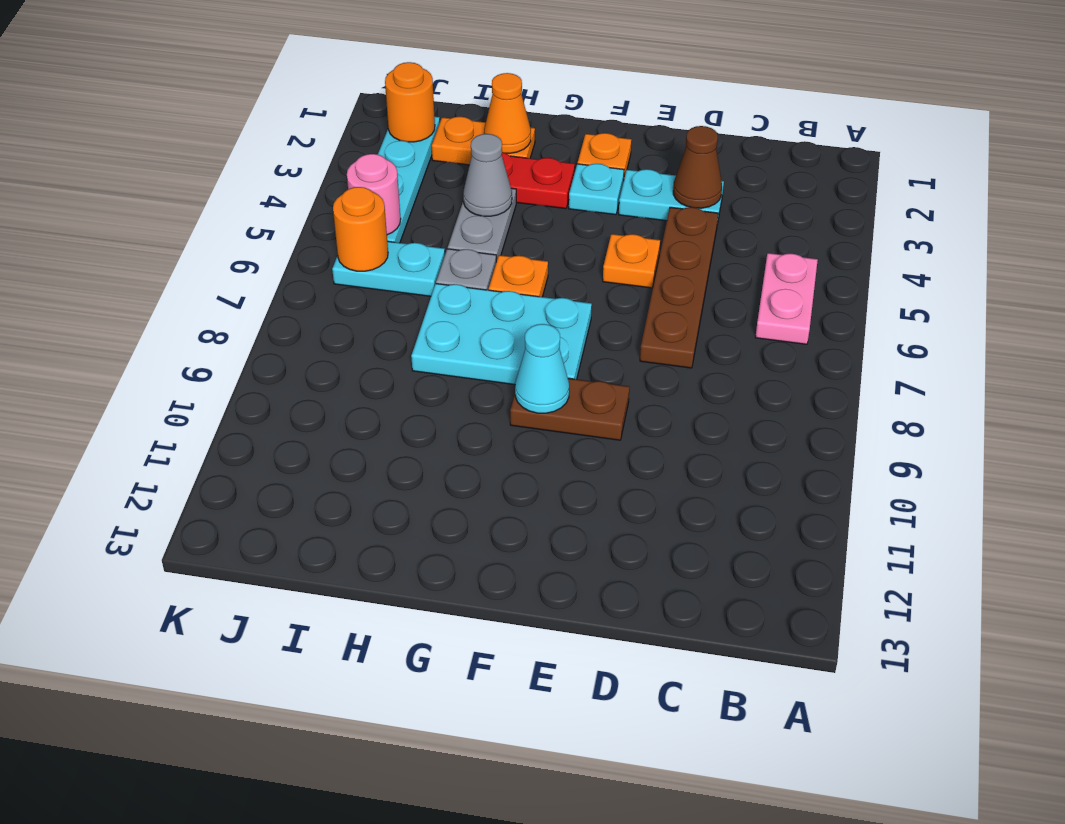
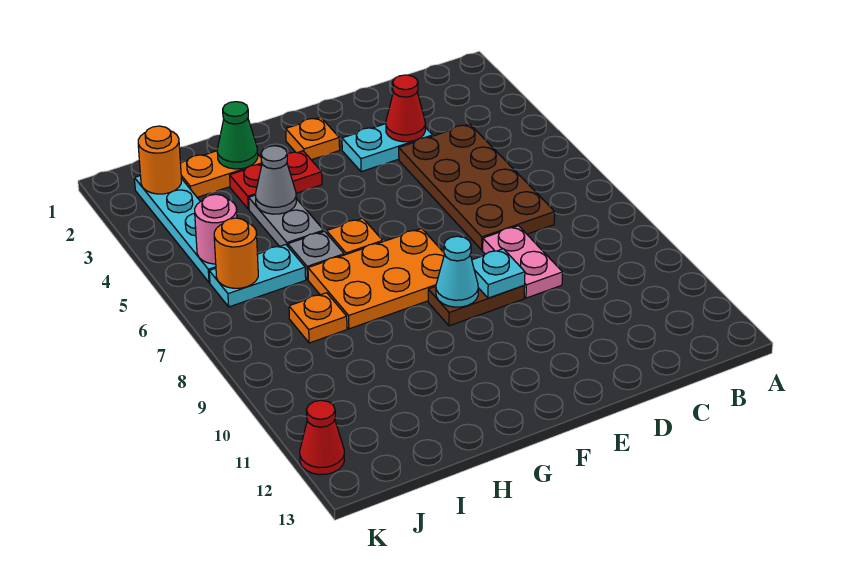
pink 1x2 plate [755,253,818,344] -> pink 1x2 plate moved to [483,226,563,298]
brown 1x1 cone [673,126,722,208] -> red 1x1 cone [386,75,425,142]
brown 1x4 plate [640,207,718,368] -> brown 2x4 plate [399,124,555,250]
orange 1x1 plate [603,234,660,288] -> orange 1x1 plate moved to [289,293,347,343]
cyan 1x1 plate [569,164,624,215] -> cyan 1x1 plate moved to [472,249,525,298]
cyan 2x3 plate [411,284,592,385] -> orange 2x3 plate [308,229,445,329]
orange 1x1 cone [484,73,531,153] -> green 1x1 cone [217,102,258,169]
none -> red 1x1 cone [300,400,344,475]

